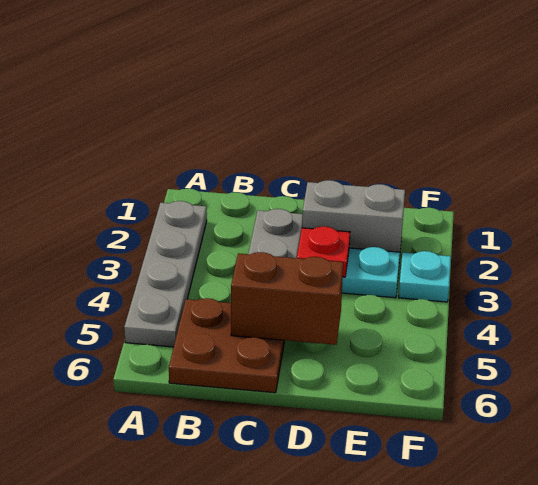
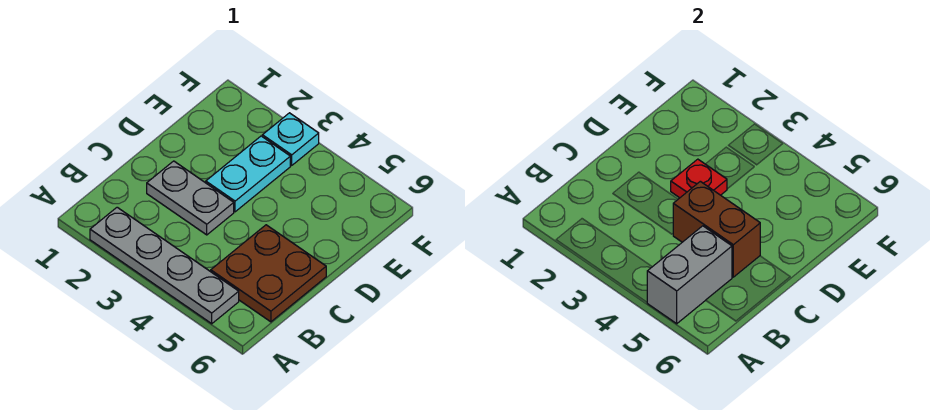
brown 1x2 brick [231,252,343,345] -> brown 1x2 brick turned to [673,181,760,277]
grey 1x2 brick [302,180,405,252] -> grey 1x2 brick moved to [647,226,732,324]

